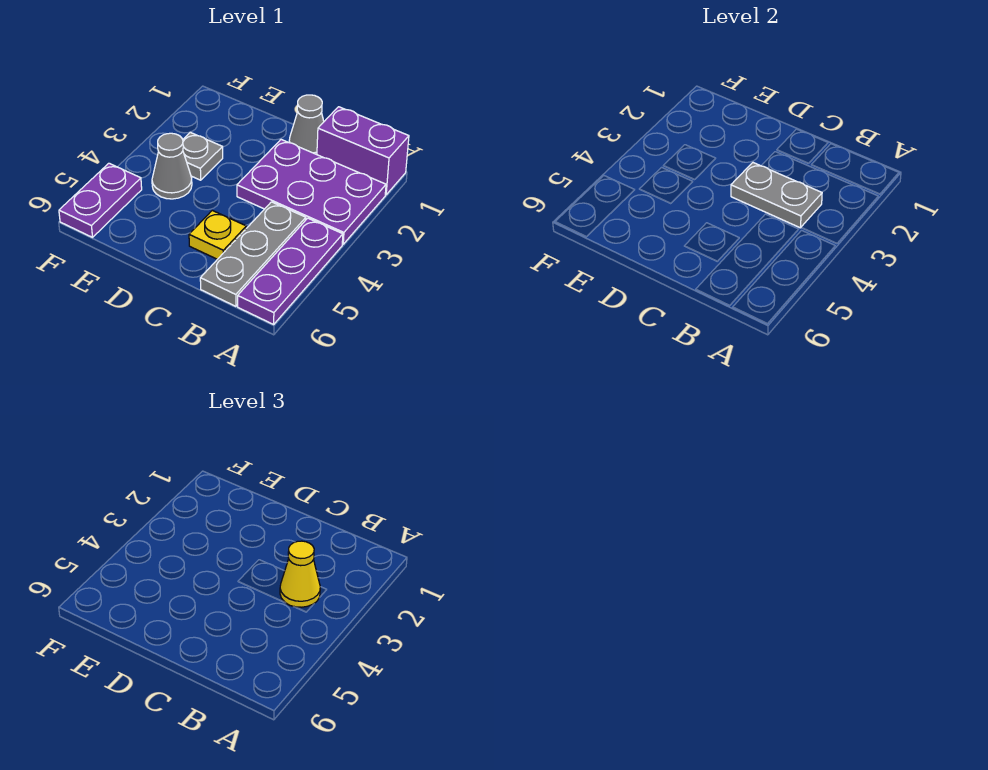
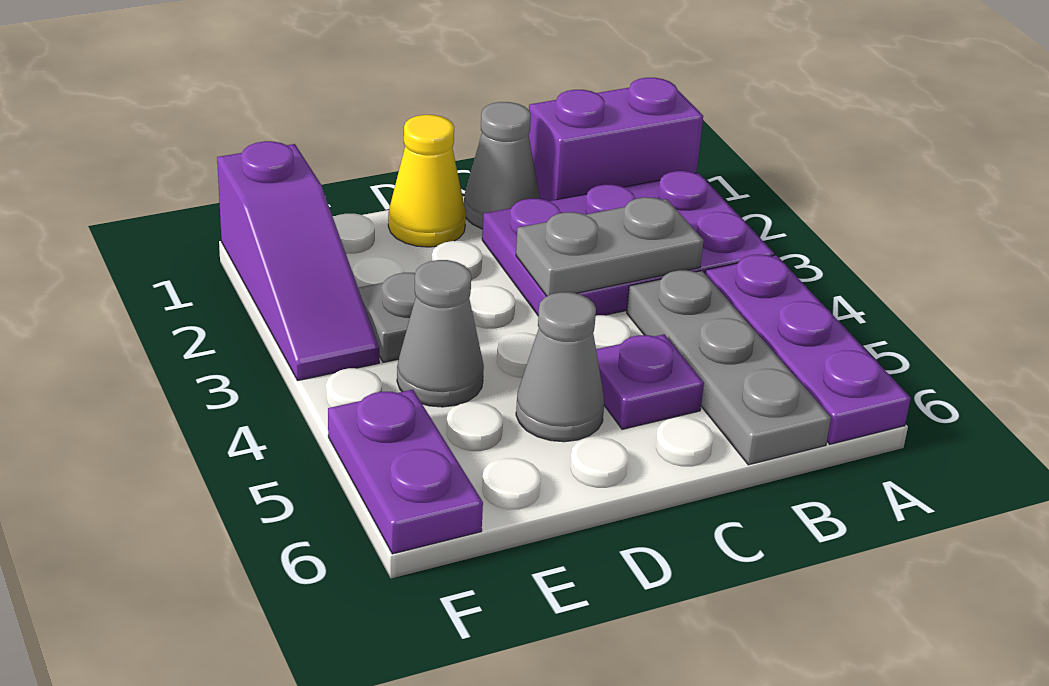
yellow 1x1 cone [280,541,320,607] -> yellow 1x1 cone moved to [388,115,466,247]
yellow 1x1 plate [189,211,246,259] -> purple 1x1 plate [596,334,704,429]
none -> grey 1x1 cone [516,292,604,442]
none -> purple 1x3 slope [217,141,379,381]

